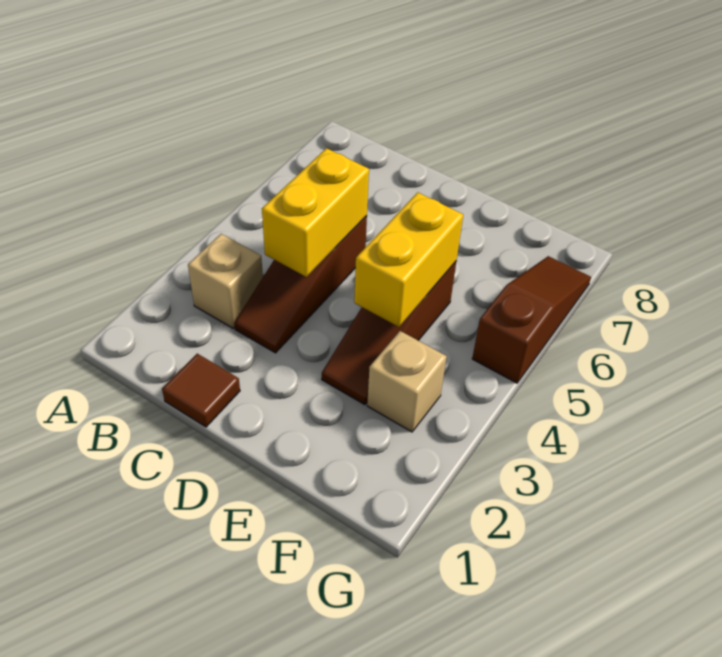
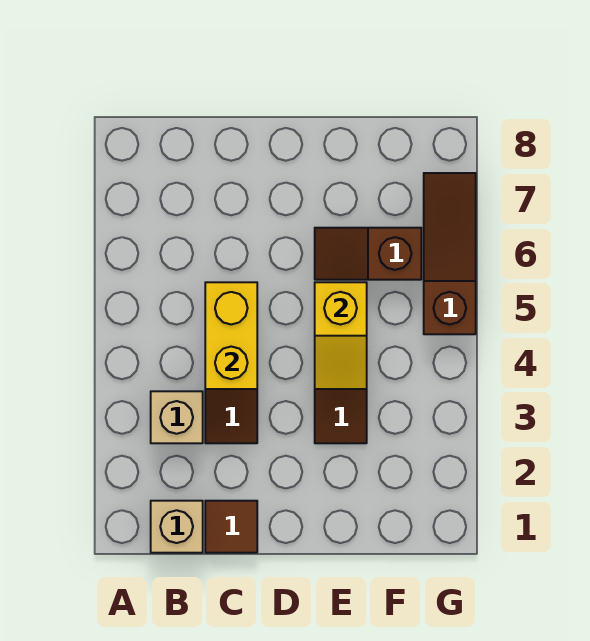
yellow 1x2 brick [354,192,463,327] -> yellow 1x2 slope [315,282,367,389]
none -> brown 1x2 slope [315,228,421,280]
tan 1x1 brick [367,331,447,432] -> tan 1x1 brick moved to [151,501,203,553]

